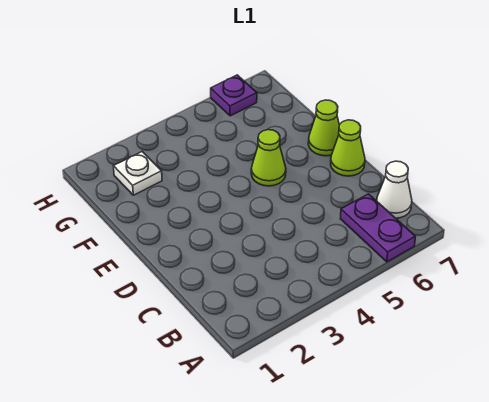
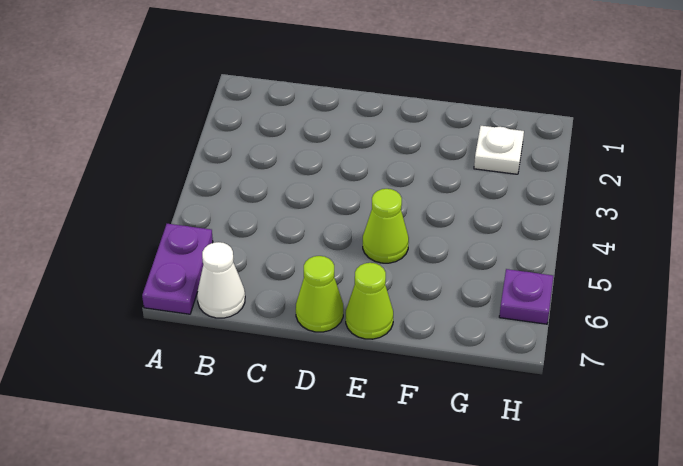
purple 1x2 plate [340,194,415,262] -> purple 1x2 plate turned to [142,224,213,314]

